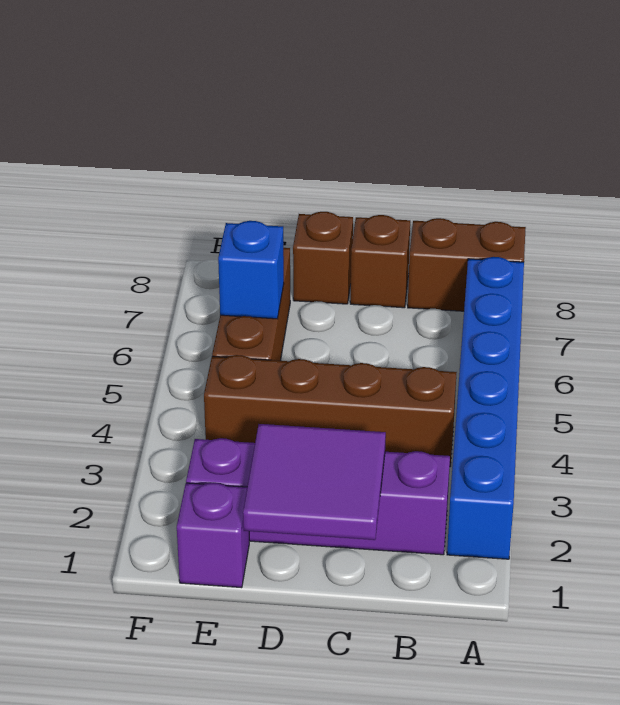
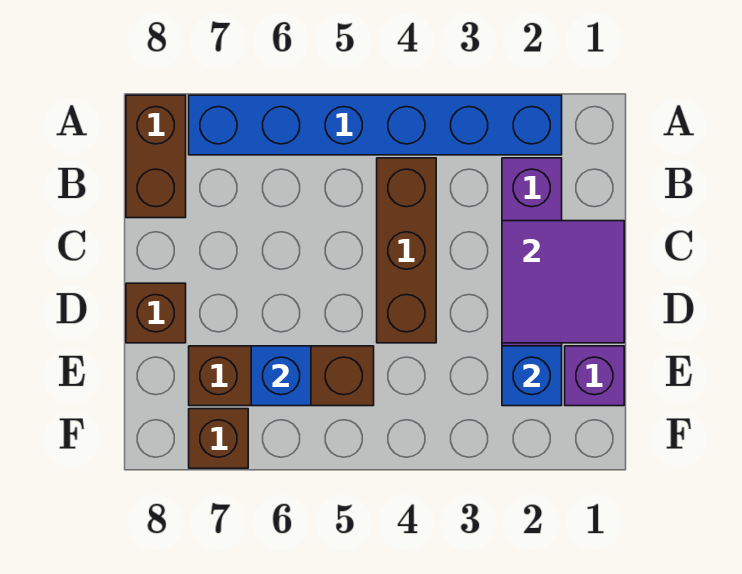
brown 1x4 brick [204,355,457,466] -> brown 1x3 brick [377,158,436,343]
brown 1x1 brick [350,215,410,308] -> brown 1x1 brick moved to [189,409,248,468]
none -> blue 1x1 brick [502,346,562,406]

